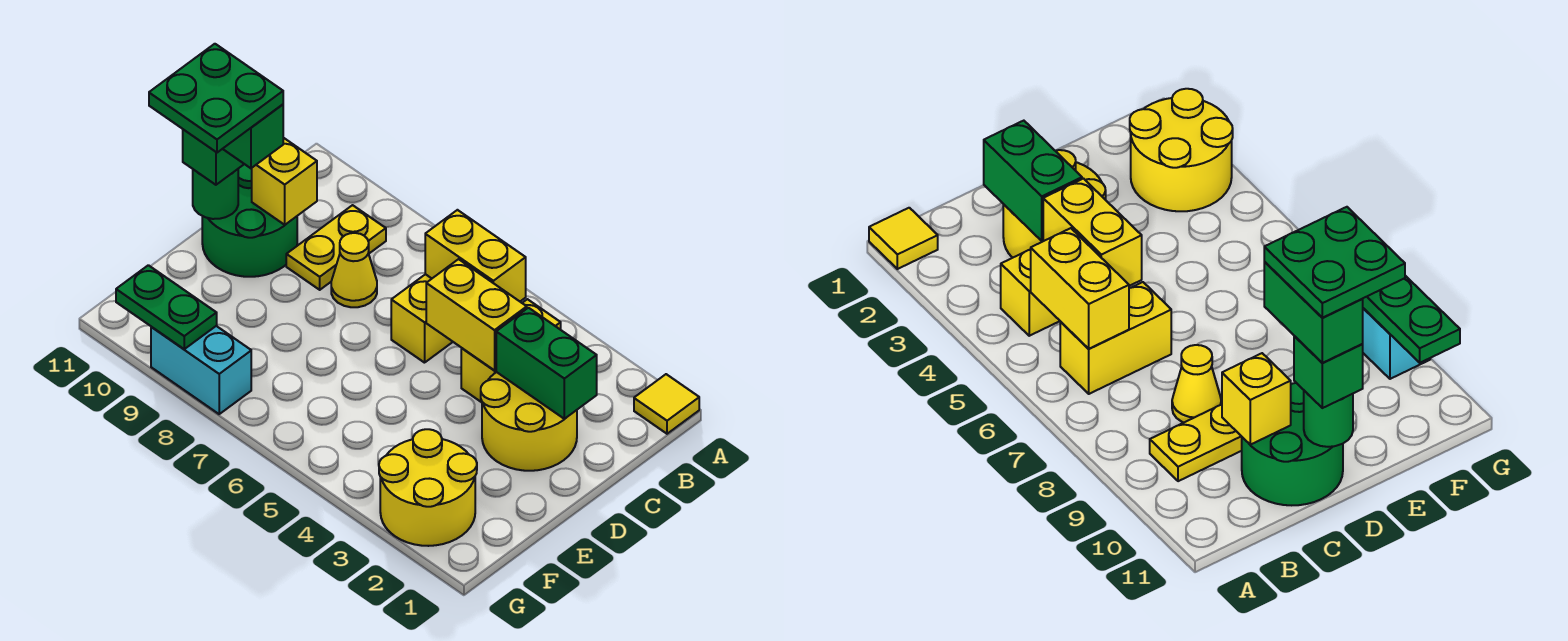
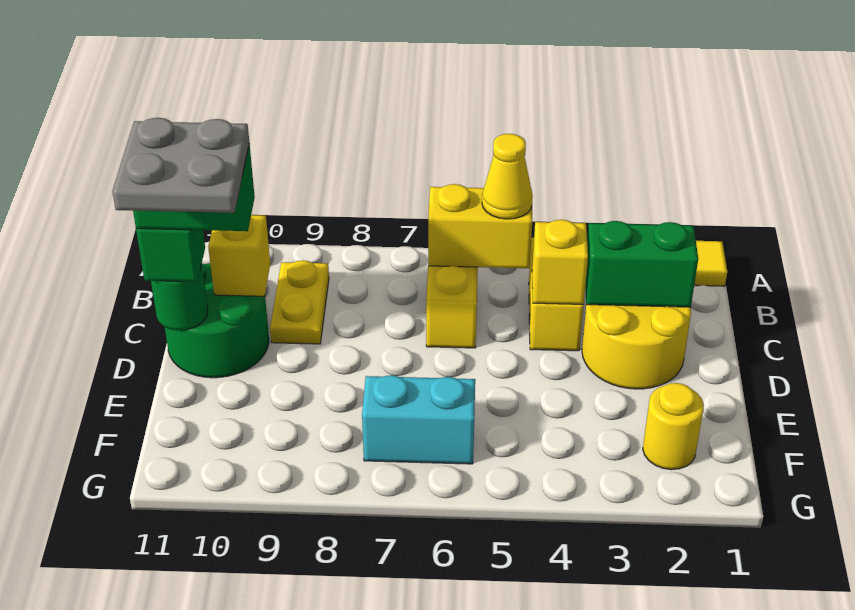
yellow 1x2 brick [426,259,527,371] -> yellow 1x1 brick [532,220,588,304]
yellow 1x1 cone [331,233,377,307] -> yellow 1x1 cone moved to [482,134,533,219]
green 2x2 plate [149,44,283,153] -> grey 2x2 plate [112,118,249,213]
yellow 2x2 round brick [379,429,477,546] -> yellow 1x1 round brick [643,383,704,470]
cyan 1x2 brick [151,326,251,414] -> cyan 1x2 brick moved to [362,375,475,464]
green 1x2 plate [116,265,217,349] -> none

